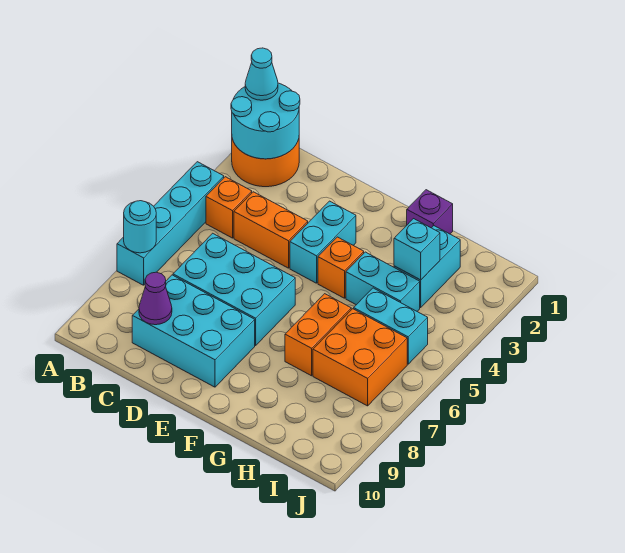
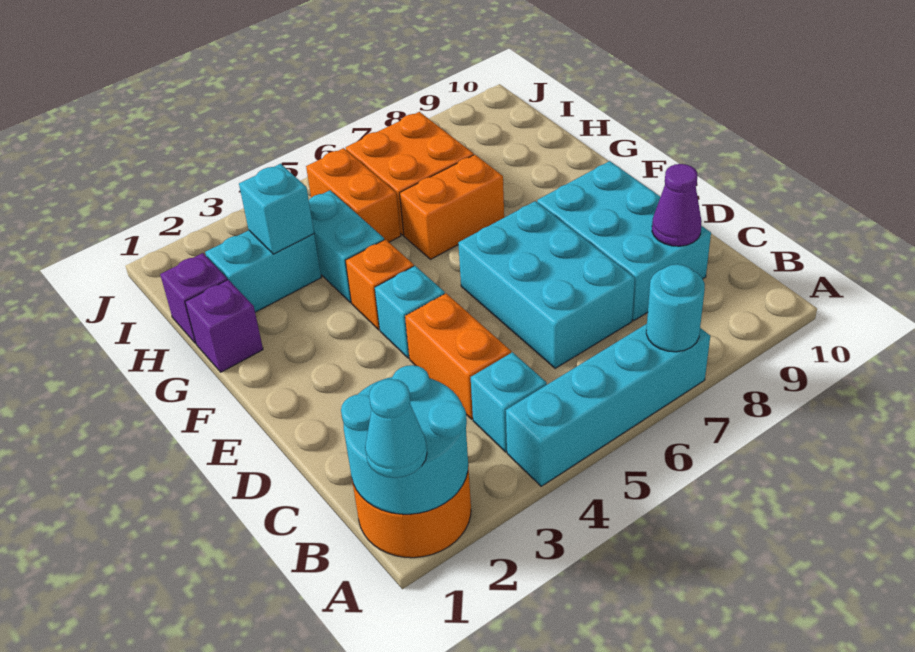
orange 1x1 brick [206,177,252,238] -> cyan 1x1 brick [471,352,547,452]
cyan 1x2 brick [290,201,356,283] -> cyan 1x1 brick [375,266,445,358]
none -> purple 1x1 brick [160,253,227,343]
cyan 1x2 brick [354,288,428,364] -> orange 1x2 brick [306,148,401,242]

